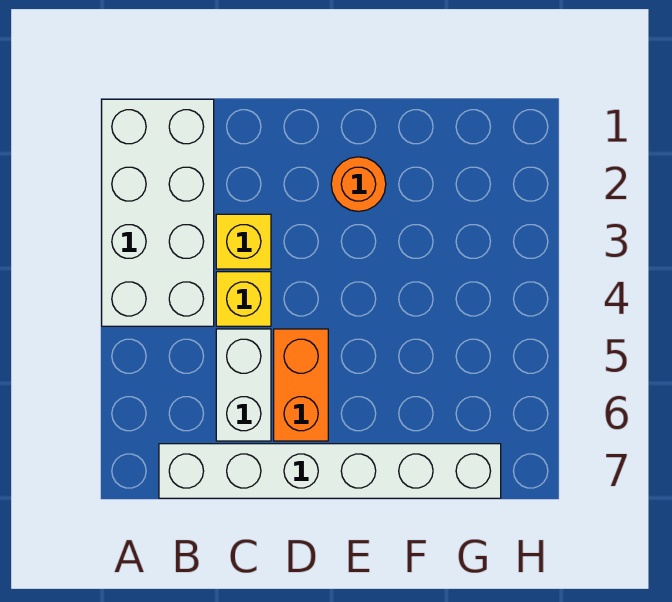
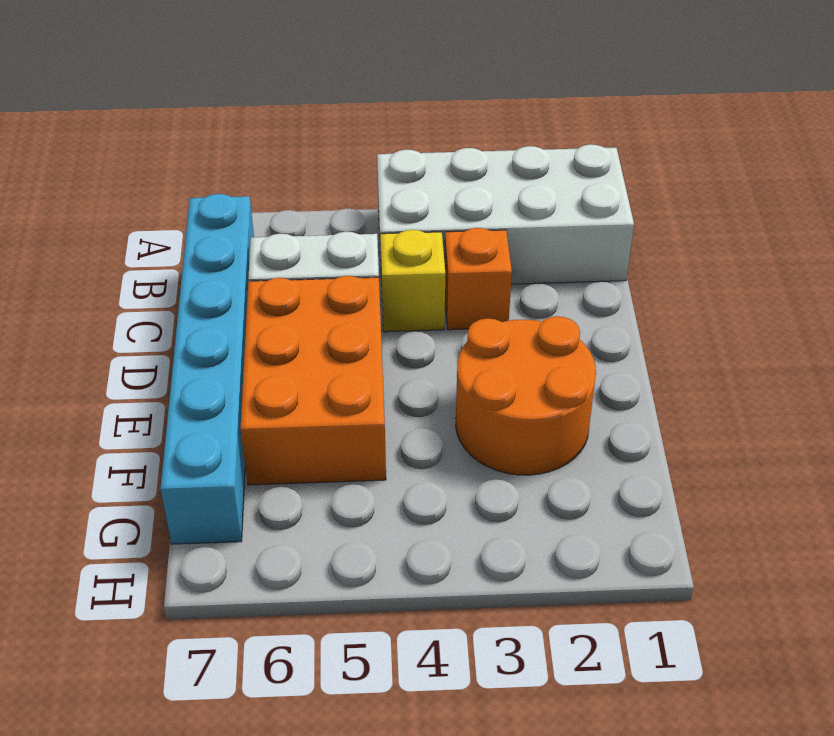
white 1x6 brick [159,444,501,498] -> cyan 1x6 brick [160,194,254,544]
yellow 1x1 brick [216,214,271,269] -> orange 1x1 brick [444,228,512,330]
orange 1x2 brick [274,329,328,441] -> orange 2x3 brick [240,276,386,485]
orange 1x1 round brick [331,157,386,211] -> orange 2x2 round brick [456,316,596,475]

